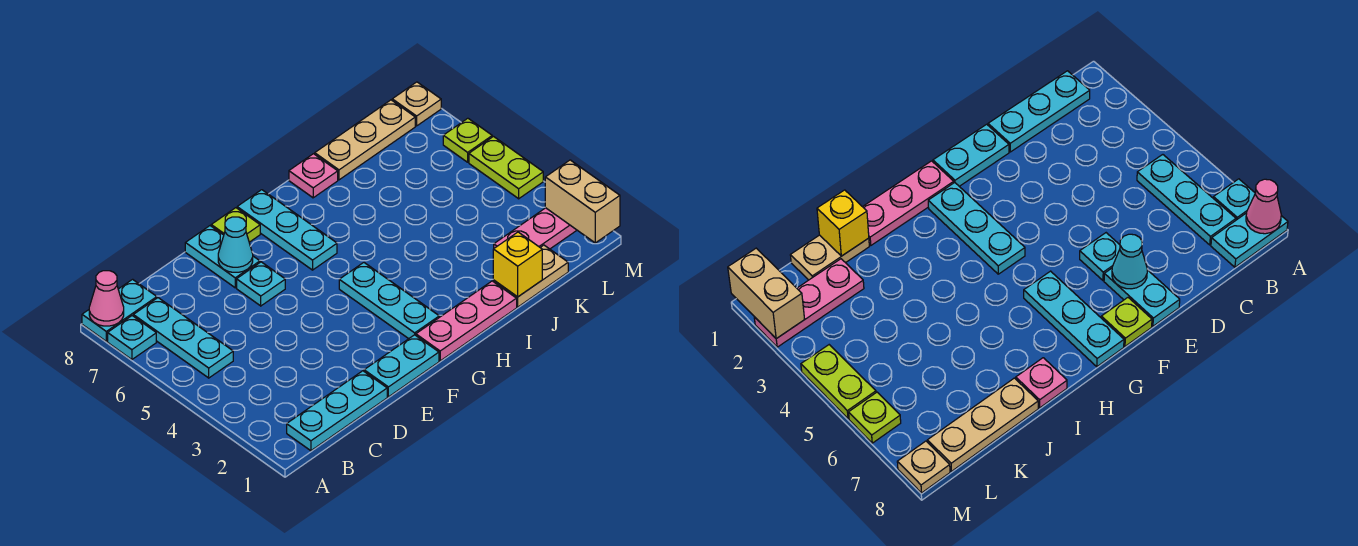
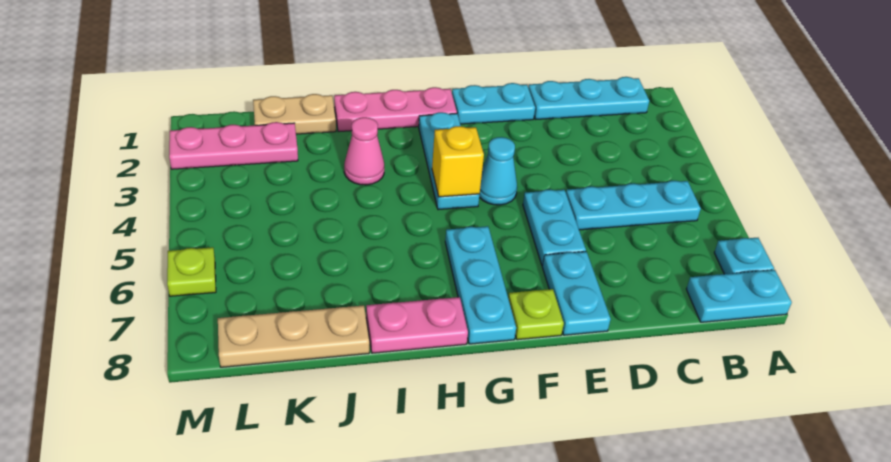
pink 1x1 cone [89,271,124,326] -> pink 1x1 cone moved to [344,117,384,185]
cyan 1x3 plate [133,298,233,378] -> cyan 1x3 plate turned to [566,181,701,230]
cyan 1x1 plate [237,262,285,306] -> cyan 1x2 plate [523,190,586,265]
cyan 1x1 cone [218,217,253,272] -> cyan 1x1 cone moved to [479,137,517,205]
pink 1x1 plate [289,154,338,198] -> pink 1x2 plate [366,297,468,353]
yellow 1x1 brick [493,232,542,297] -> yellow 1x1 brick moved to [432,126,484,197]
tan 1x2 brick [545,160,620,243] -> none
lime 1x2 plate [469,137,543,199] -> none
tan 1x1 plate [392,82,441,126] -> none

